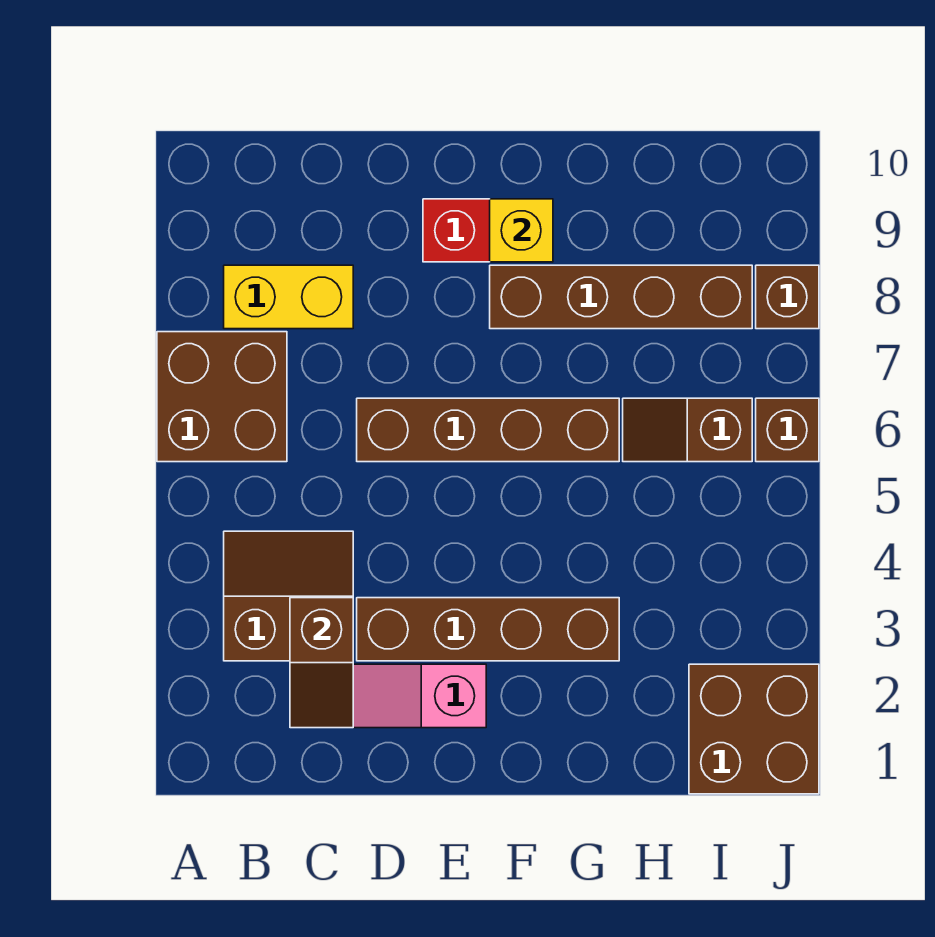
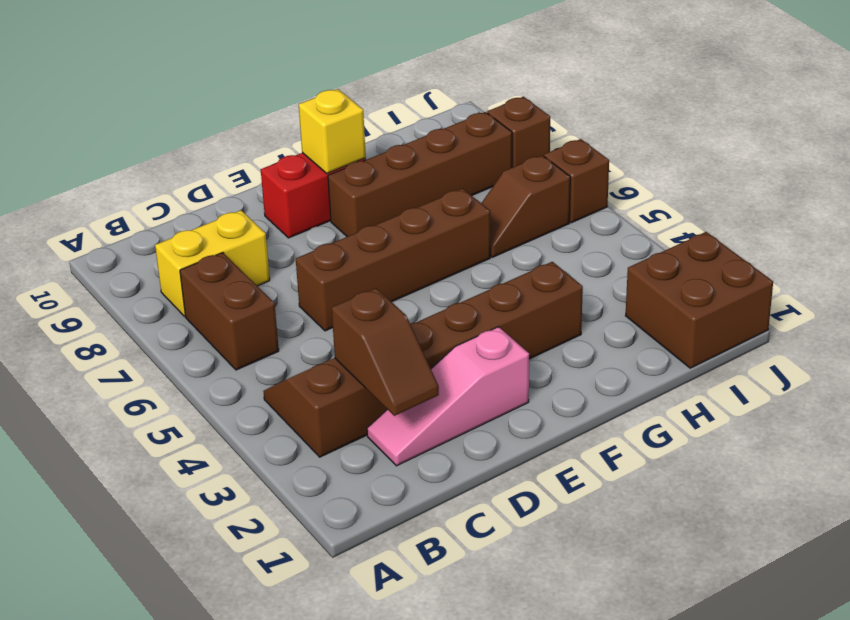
brown 2x2 brick [157,332,287,462] -> brown 1x2 brick [180,253,279,370]

